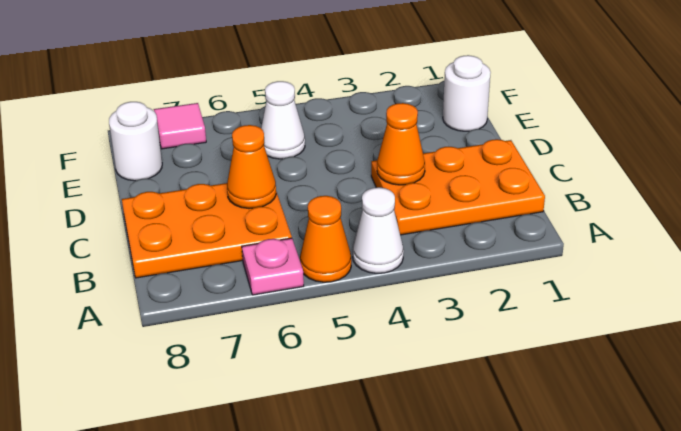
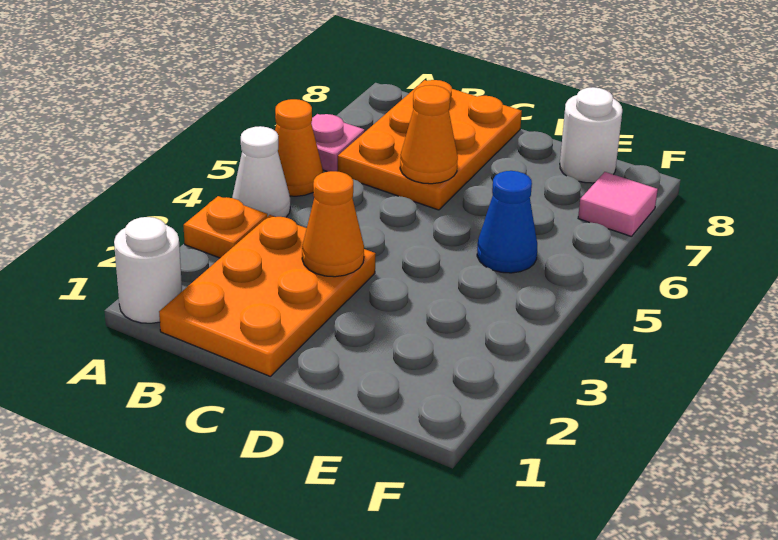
none -> orange 1x1 plate [183,196,267,258]
white 1x1 round brick [443,55,491,131] -> white 1x1 round brick moved to [114,217,182,323]
white 1x1 cone [261,81,305,159] -> blue 1x1 cone [477,171,537,273]

